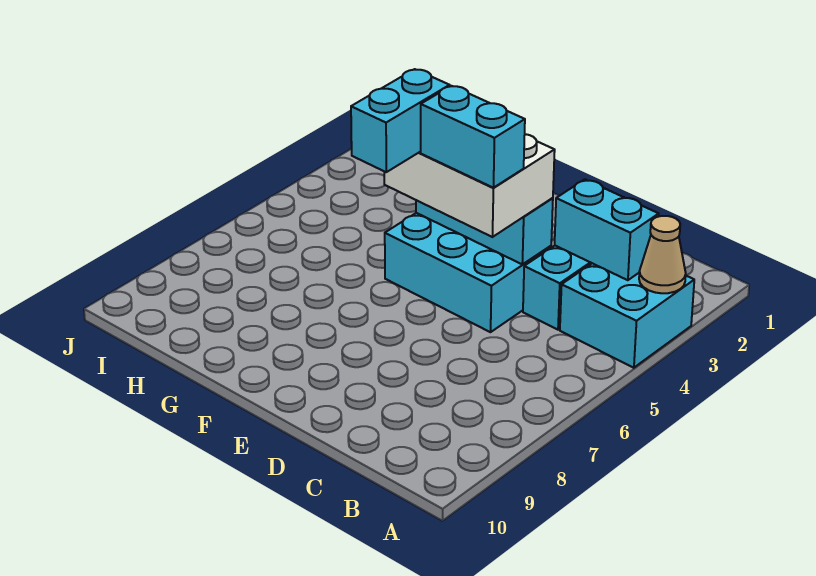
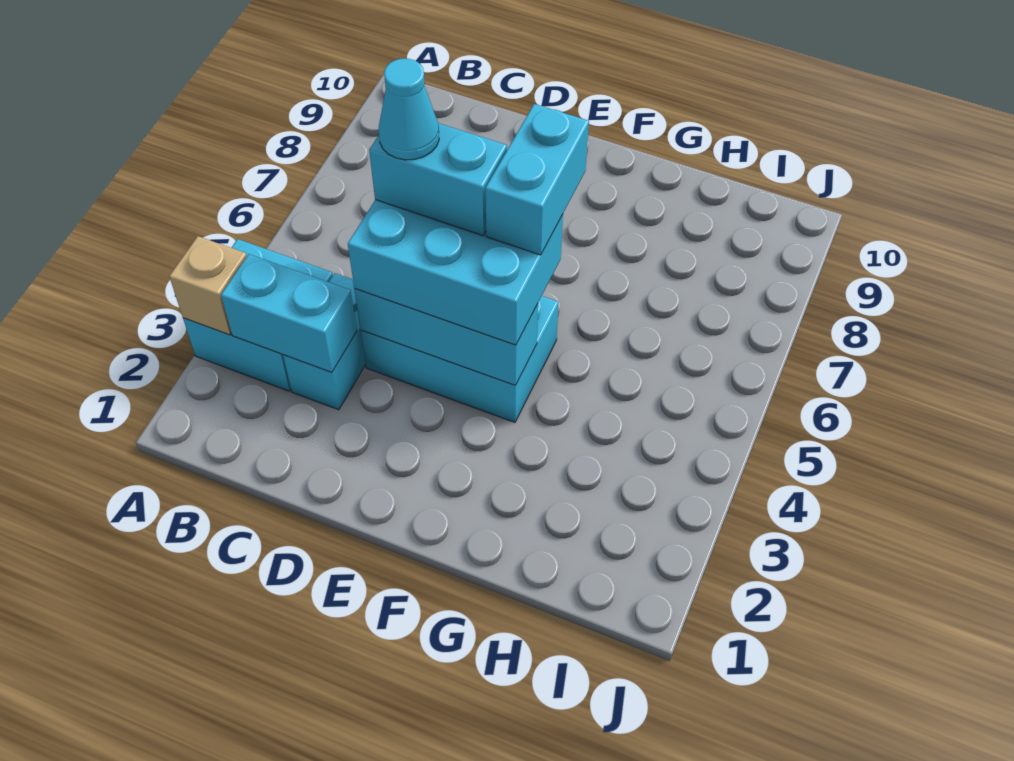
tan 1x1 cone [639,216,686,293] -> tan 1x1 brick [169,236,247,335]
white 2x3 brick [384,134,555,237] -> cyan 2x3 brick [348,200,563,345]
none -> cyan 1x1 cone [379,58,439,160]

